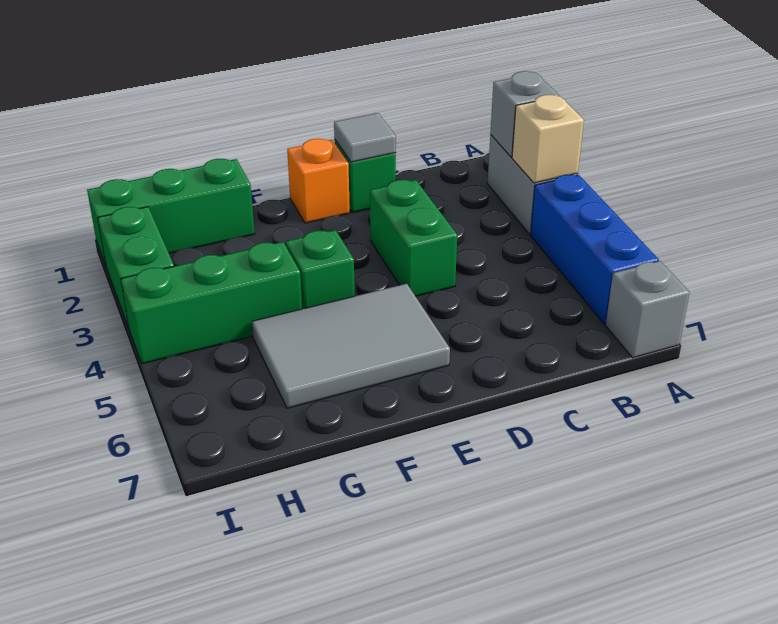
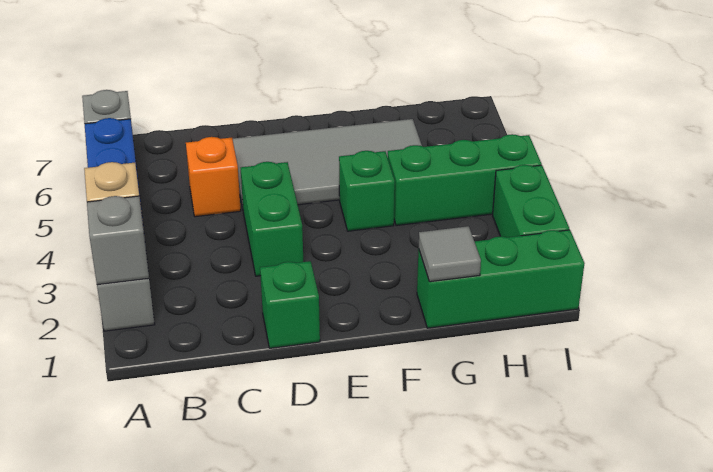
grey 1x1 tile [334,113,396,162] -> grey 1x1 tile moved to [419,226,481,282]
orange 1x1 brick [287,139,350,223] -> orange 1x1 brick moved to [186,137,241,217]
grey 2x3 tile [252,284,450,408] -> grey 2x4 tile [233,119,422,208]

